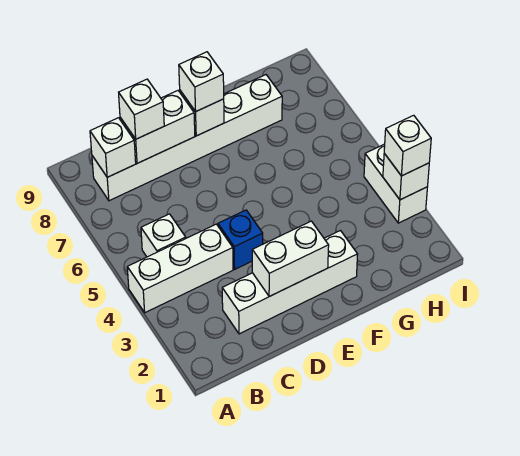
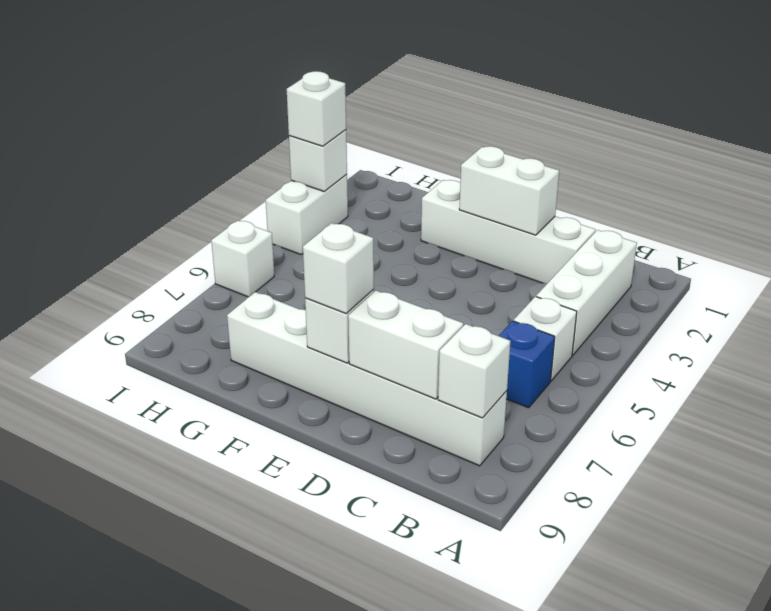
white 1x3 brick [127,224,233,313] -> white 1x3 brick turned to [536,230,637,355]
white 1x1 brick [119,79,164,139] -> white 1x1 brick moved to [211,221,274,297]
blue 1x1 brick [218,210,263,269] -> blue 1x1 brick moved to [499,321,555,408]

